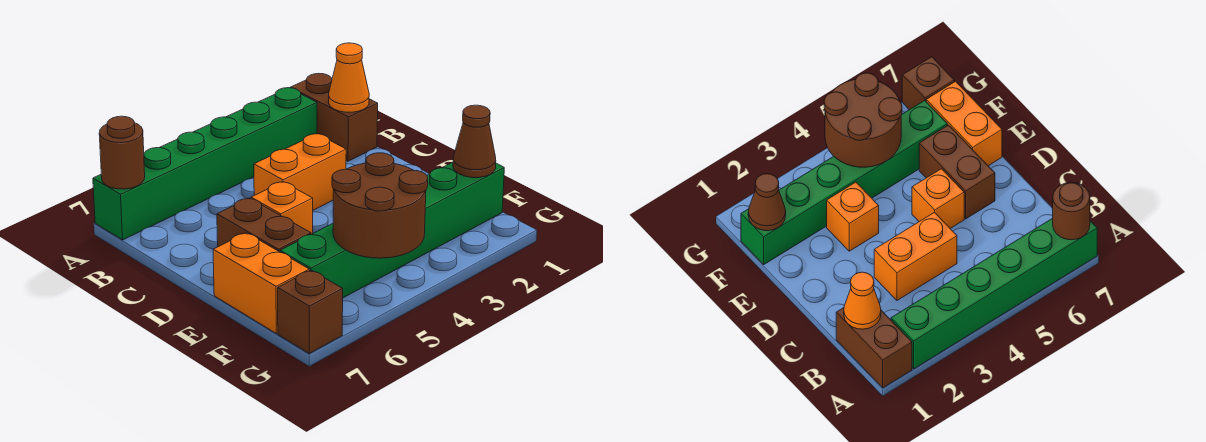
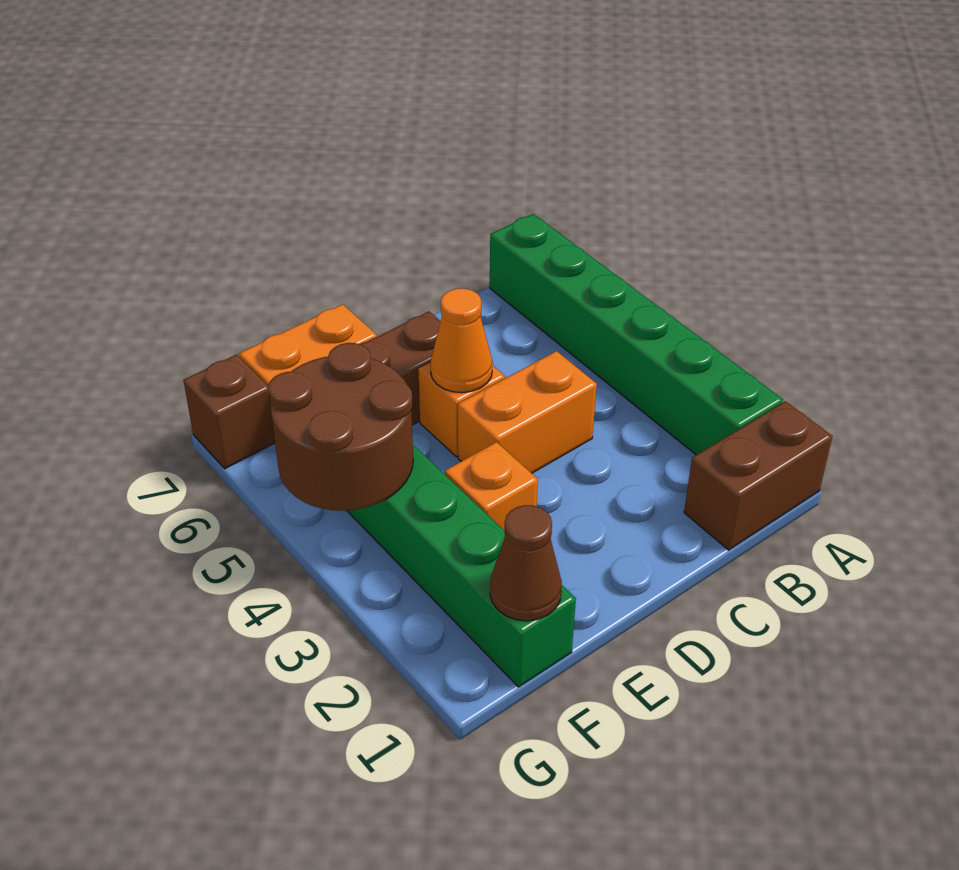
brown 1x1 round brick [99,116,145,189] -> none
orange 1x1 cone [329,43,369,112] -> orange 1x1 cone moved to [430,289,493,393]
orange 1x2 brick [254,134,346,210] -> orange 1x2 brick turned to [458,351,597,473]

